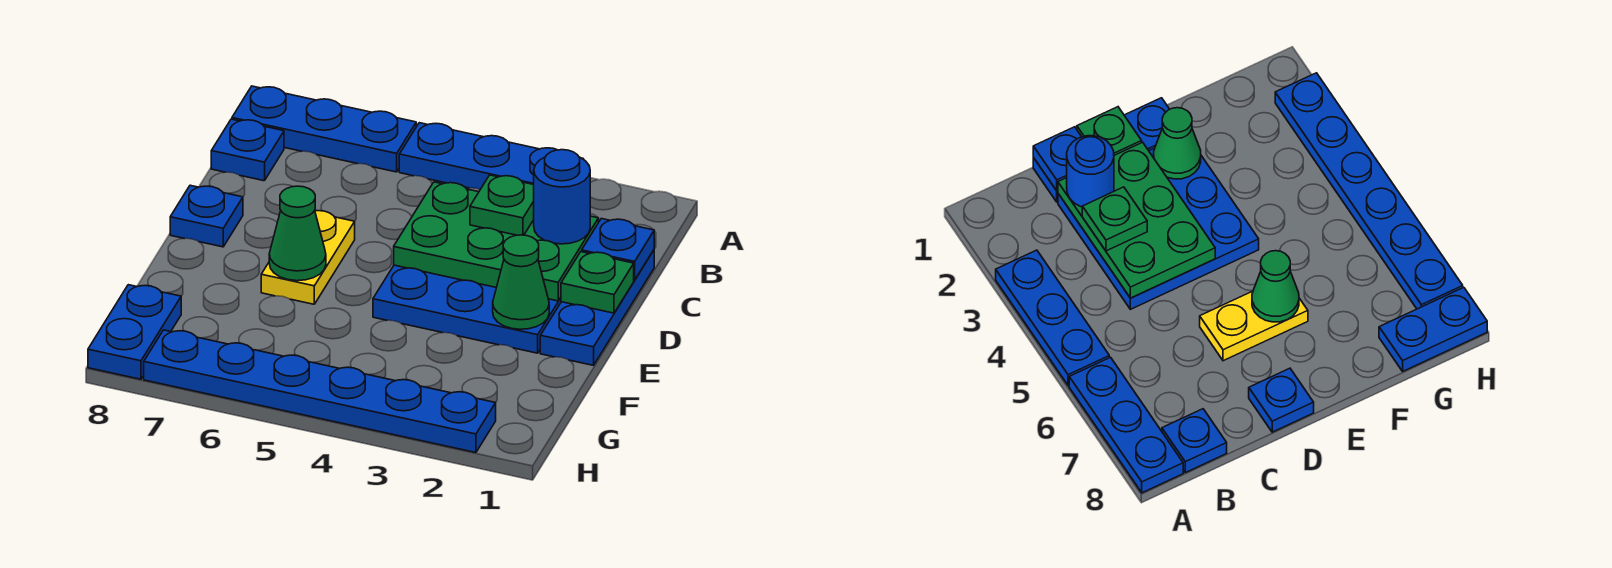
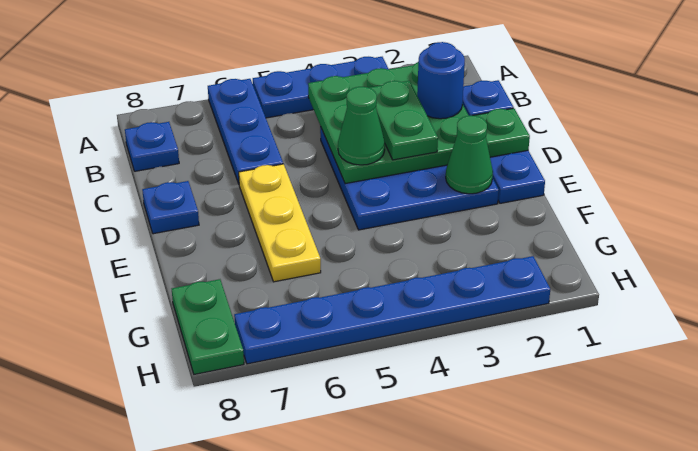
blue 1x3 plate [232,86,416,172] -> blue 1x3 plate turned to [208,79,283,184]
green 2x3 plate [394,182,598,301] -> green 3x3 plate [308,62,469,184]
green 1x1 plate [470,175,534,235] -> green 1x2 plate [370,81,438,160]
yellow 1x2 plate [261,211,355,304] -> yellow 1x3 plate [239,164,321,282]
green 1x1 cone [269,186,326,281] -> green 1x1 cone moved to [338,87,385,165]
blue 1x2 plate [88,285,181,379] -> green 1x2 plate [172,279,244,374]

